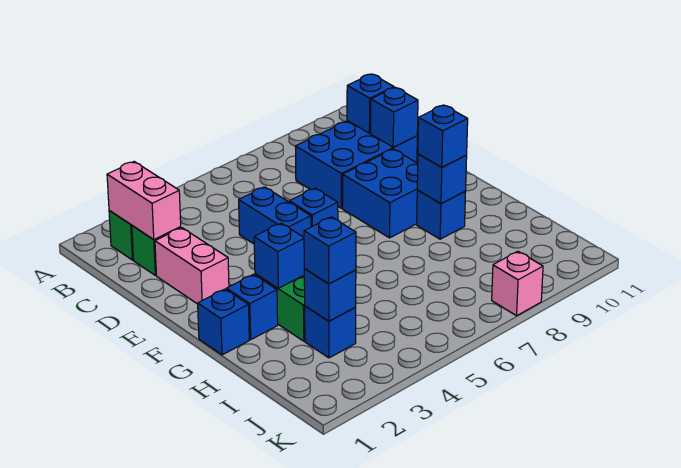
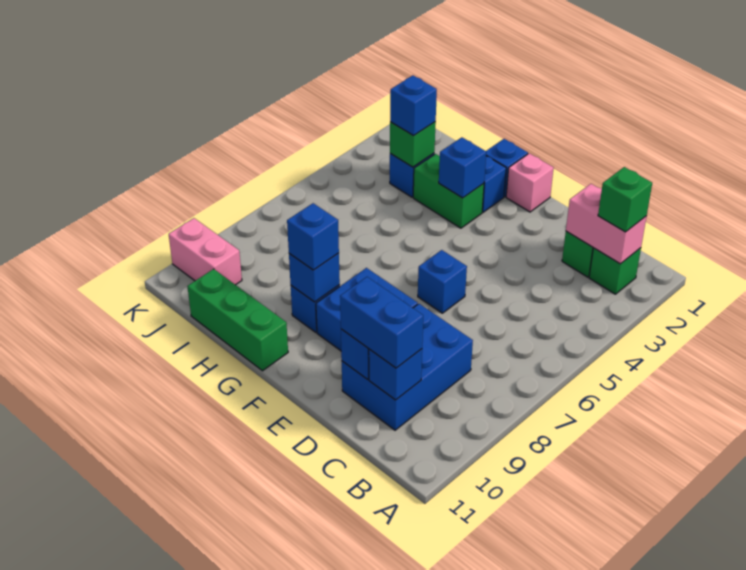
none -> green 1x1 brick [598,167,652,232]
pink 1x2 brick [155,228,229,304] -> pink 1x2 brick moved to [169,218,242,285]
blue 1x2 brick [239,187,311,244] -> blue 1x2 brick moved to [340,277,423,368]
none -> green 1x3 brick [187,269,288,371]
blue 1x1 brick [304,269,356,321] -> green 1x1 brick [390,122,436,167]
pink 1x1 brick [492,251,543,316] -> pink 1x1 brick moved to [506,153,554,212]

